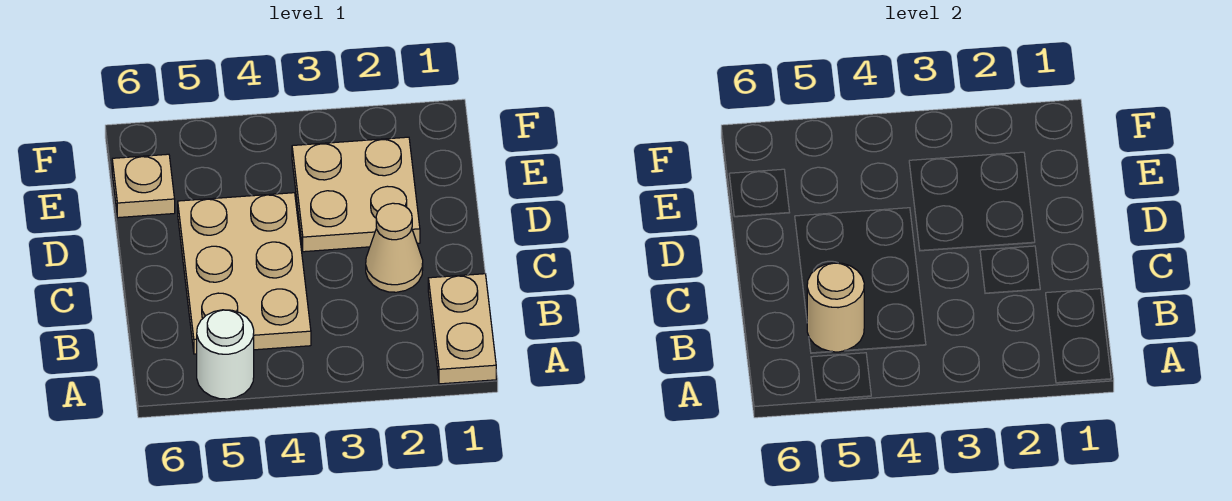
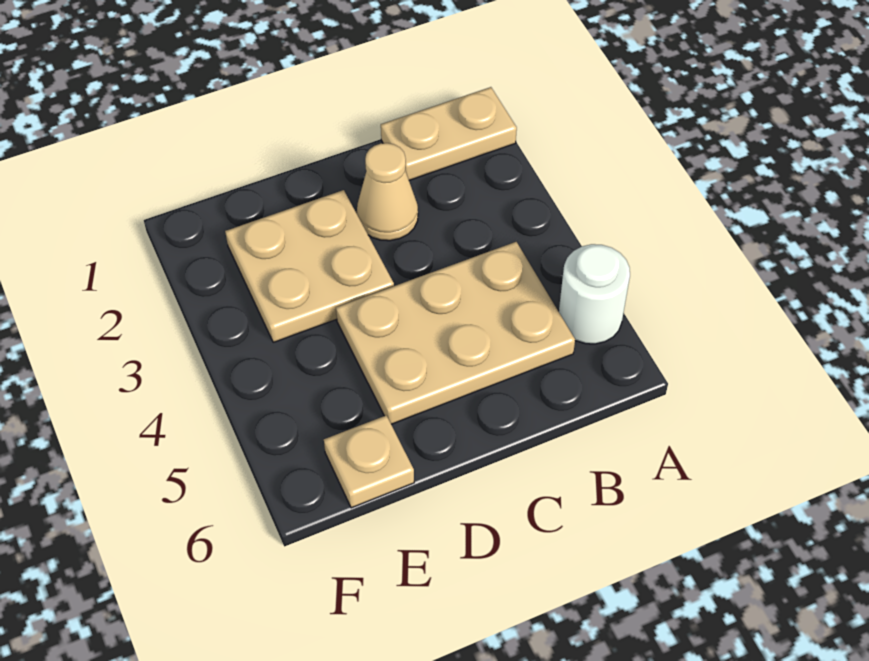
tan 1x1 round brick [807,263,864,352] -> none

